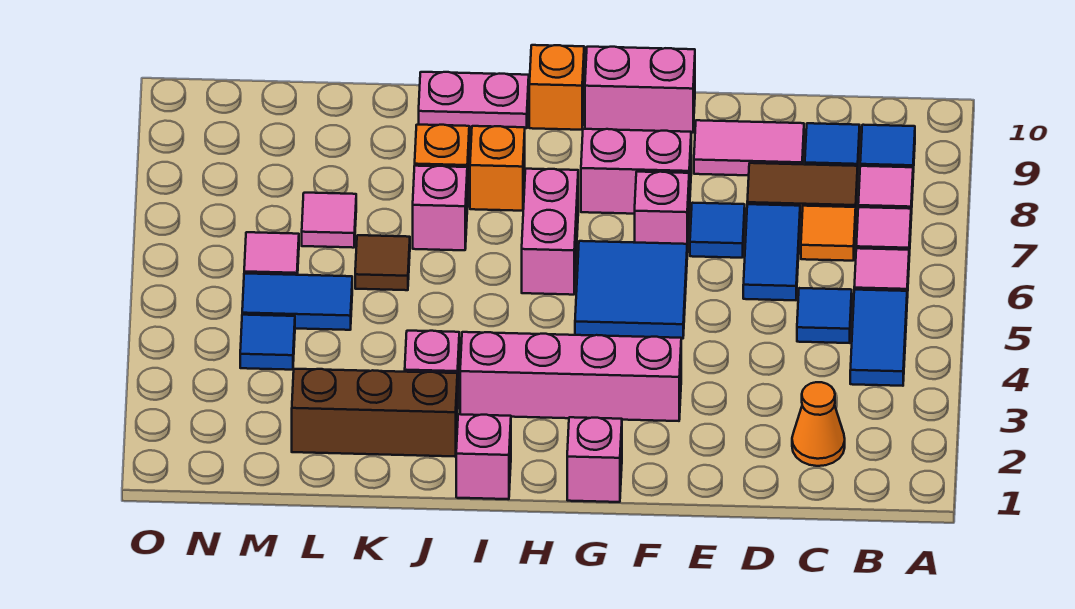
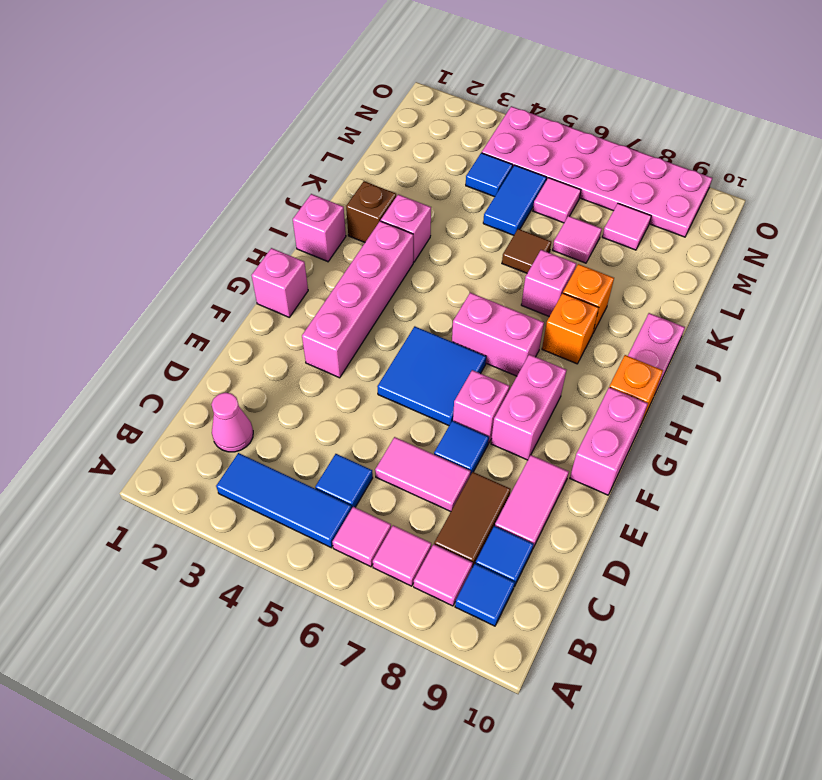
blue 1x2 tile [850,290,907,386] -> blue 1x3 tile [216,453,352,548]
orange 1x1 cone [792,382,845,466] -> pink 1x1 cone [211,393,253,452]
orange 1x1 tile [801,206,856,261] -> none
blue 1x2 tile [743,204,800,300] -> pink 1x2 tile [375,437,471,512]
brown 1x3 brick [292,369,457,457] -> brown 1x1 brick [346,181,396,242]
none -> pink 1x1 tile [602,203,651,250]
none -> pink 2x6 plate [482,106,712,237]

